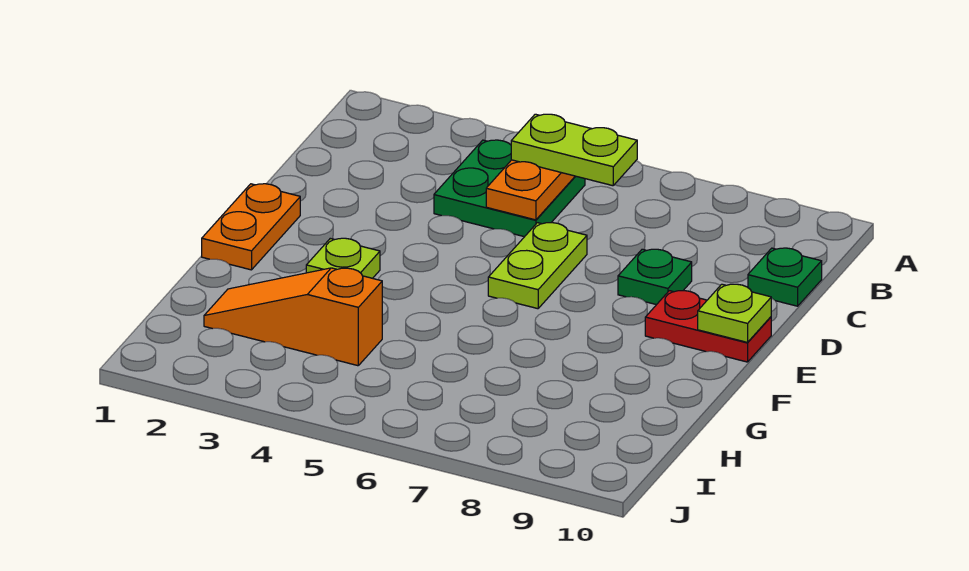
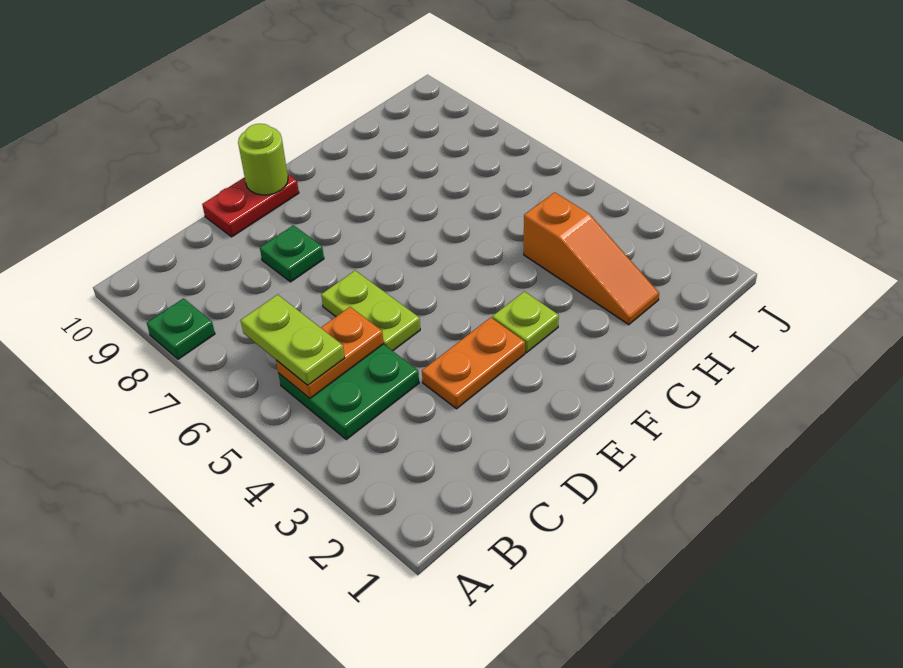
green 1x1 plate [748,248,822,306] -> green 1x1 plate moved to [147,298,215,359]
lime 1x2 plate [488,223,587,309] -> lime 1x2 plate turned to [321,271,420,351]
orange 1x2 plate [202,184,300,270] -> orange 1x2 plate moved to [422,317,525,409]
red 1x2 plate [645,291,771,362] -> red 1x2 plate turned to [202,175,299,237]
lime 1x1 plate [698,284,771,342] -> lime 1x1 round brick [238,124,288,195]

